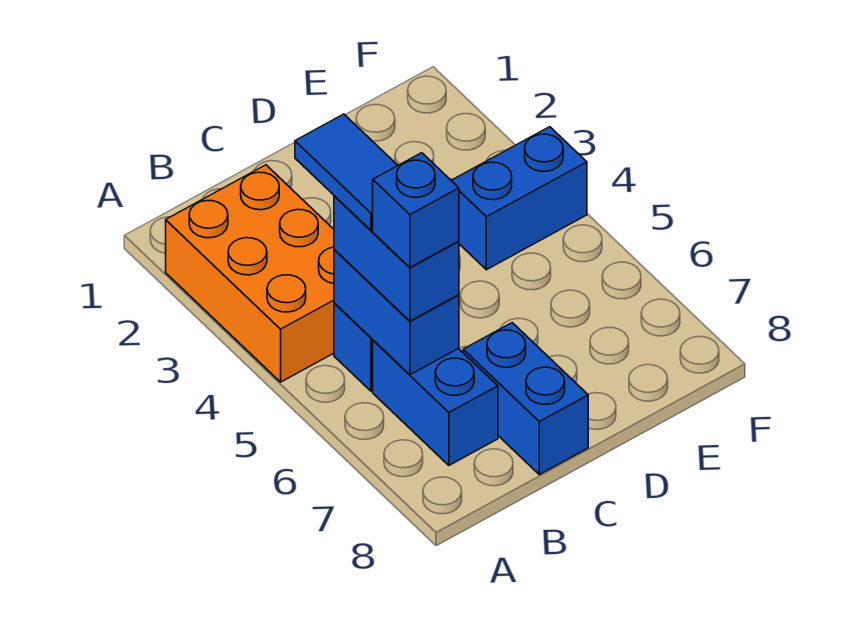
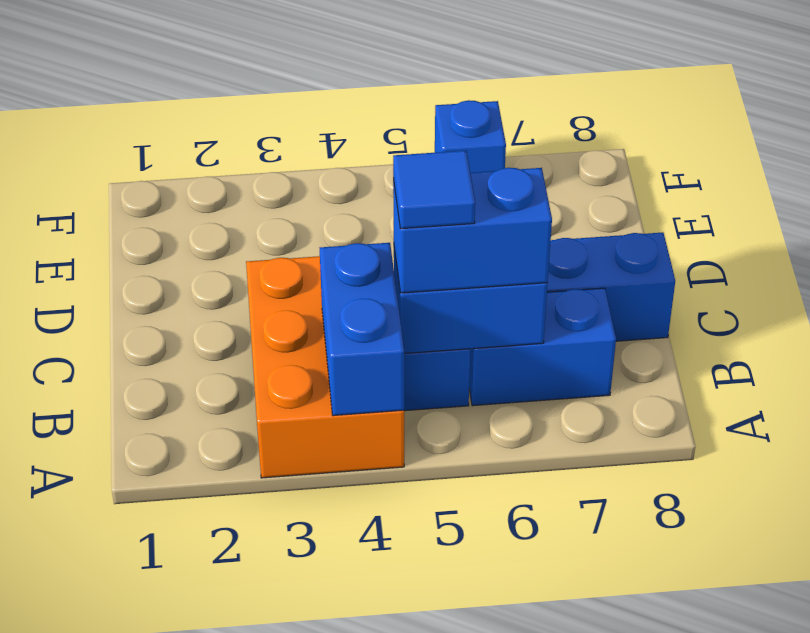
orange 2x3 brick [166,165,334,382] -> orange 2x3 brick turned to [246,256,404,478]
blue 1x2 tile [295,114,398,230] -> blue 1x1 tile [393,151,475,229]
blue 1x1 brick [373,153,459,267] -> blue 1x1 brick moved to [435,100,506,173]
blue 1x2 brick [451,127,587,270] -> blue 1x2 brick moved to [320,243,404,416]

